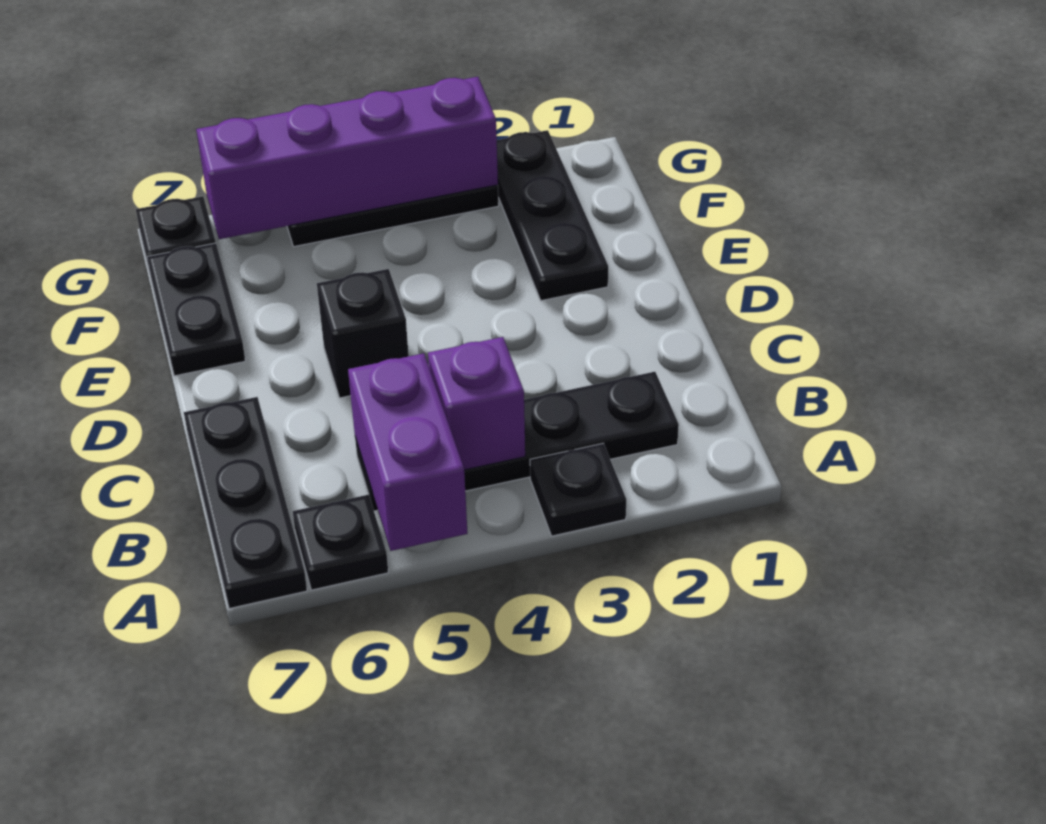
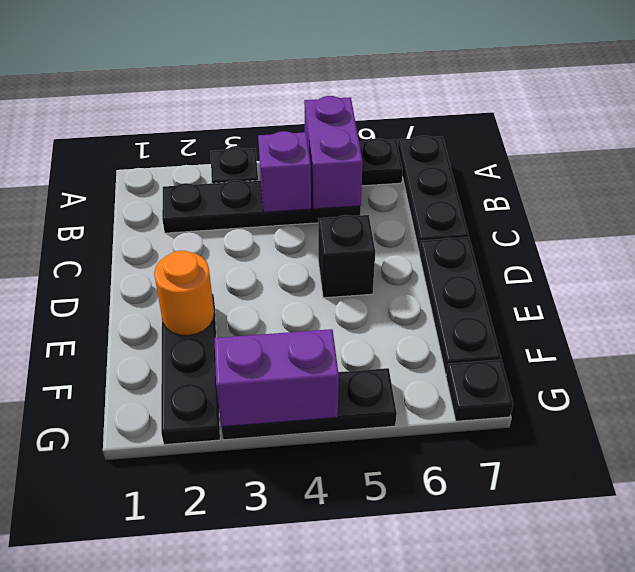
none -> orange 1x1 round brick [154,251,214,336]
black 1x2 plate [147,243,245,376] -> black 1x3 plate [419,237,501,374]
purple 1x4 brick [196,77,498,239] -> purple 1x2 brick [214,329,339,427]

